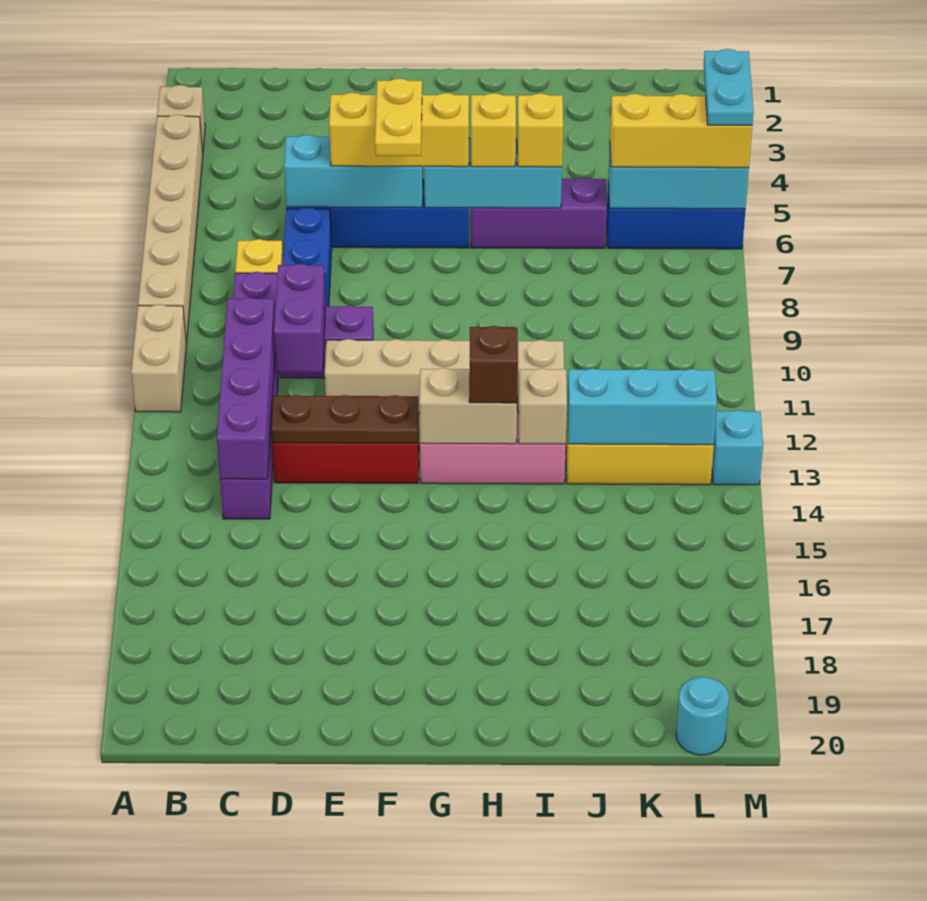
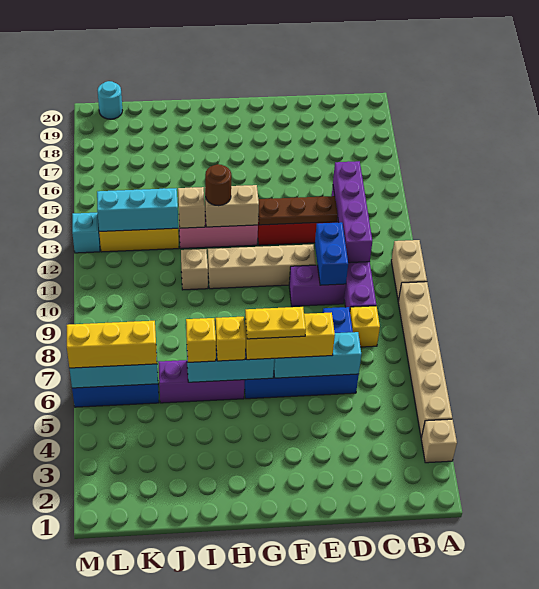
purple 1x2 brick [274,264,325,372] -> blue 1x2 brick [315,222,348,285]
yellow 1x2 plate [375,78,422,156] -> yellow 1x2 plate turned to [245,307,306,339]
brown 1x1 brick [469,326,518,403] -> brown 1x1 round brick [205,164,231,206]
cyan 1x2 plate [704,49,754,125] -> none

